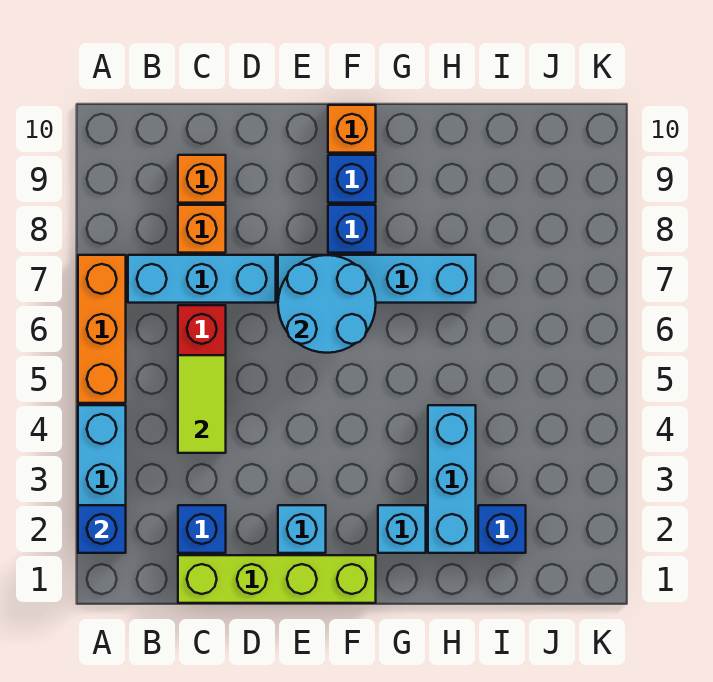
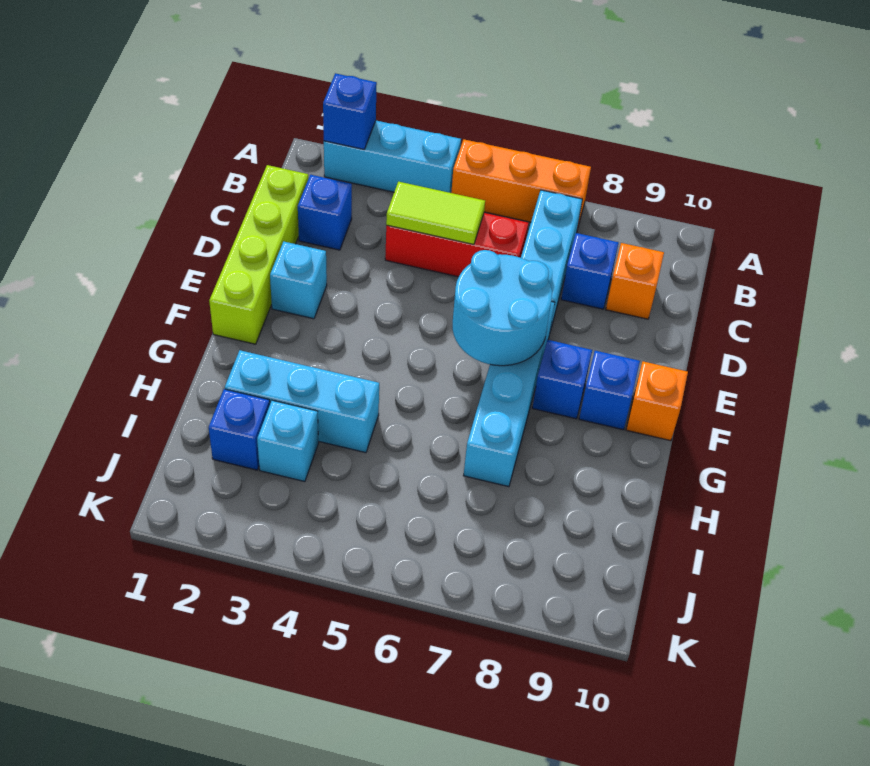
orange 1x1 brick [178,205,226,253] -> blue 1x1 brick [561,233,619,309]
cyan 1x1 brick [378,505,426,553] -> cyan 1x1 brick moved to [257,400,318,482]

